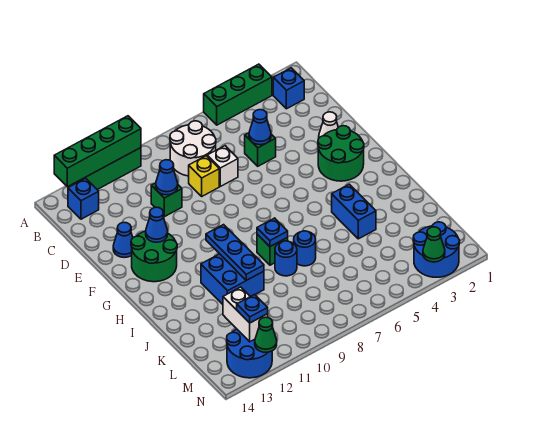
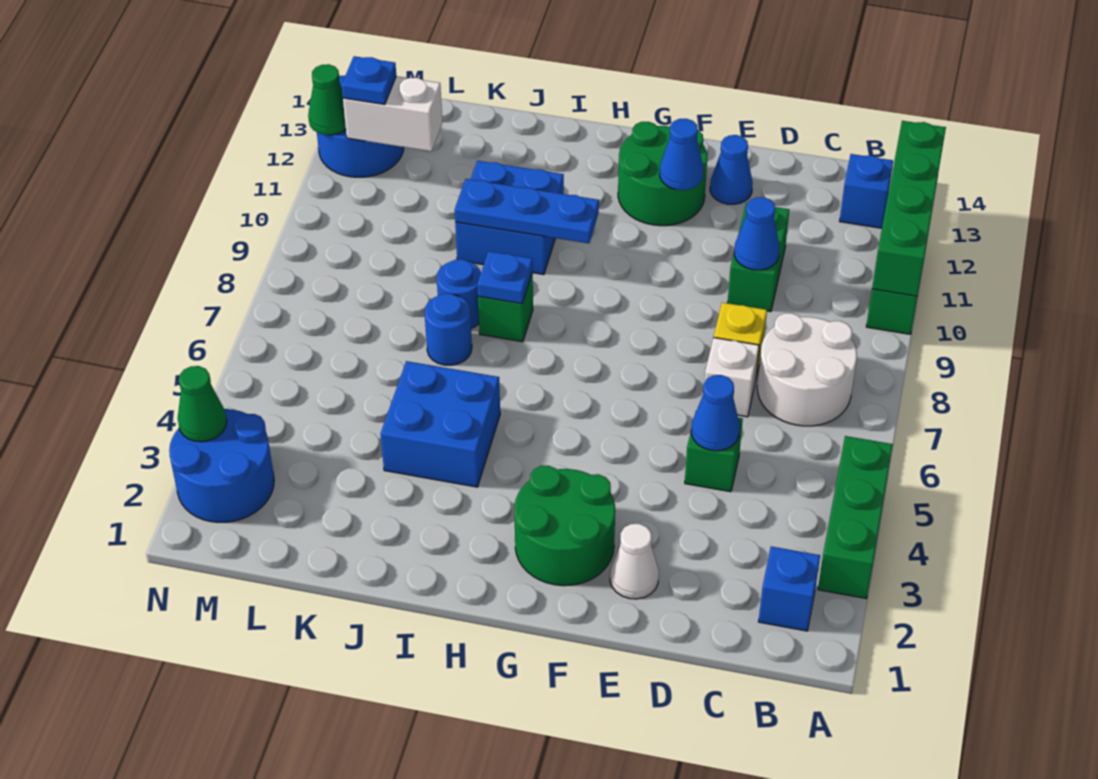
green 1x1 brick [151,183,182,217] -> green 1x2 brick [728,203,789,312]
blue 1x2 brick [332,184,376,239] -> blue 2x2 brick [381,361,500,487]

